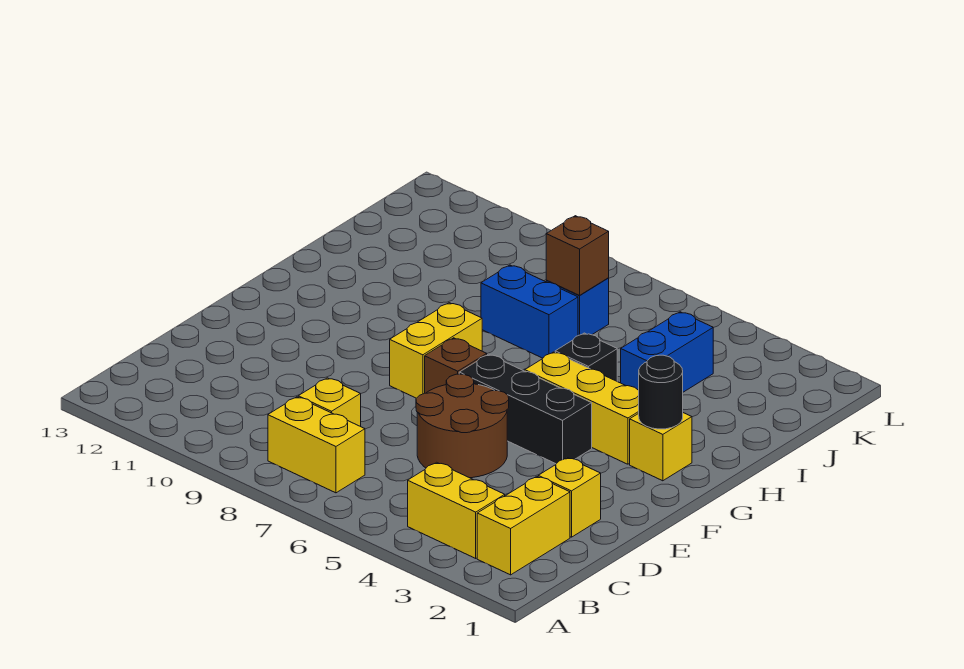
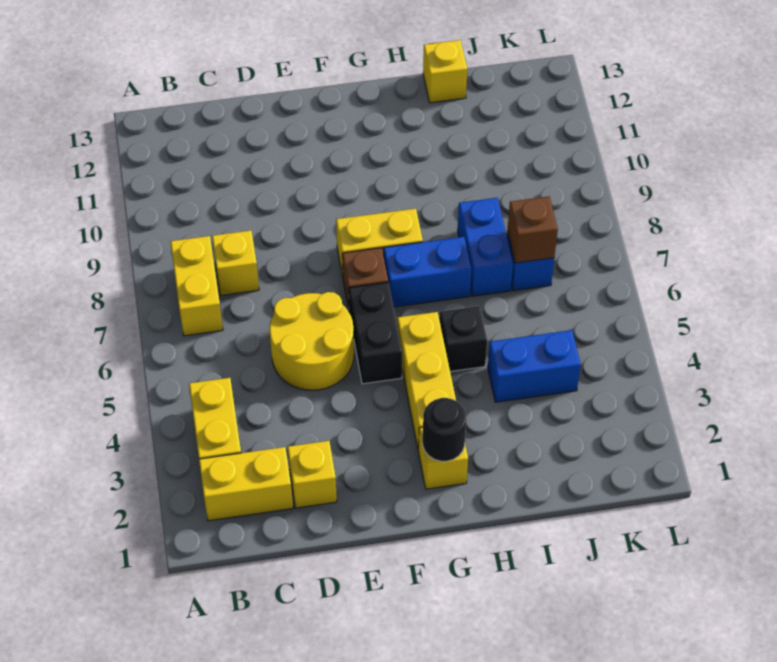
brown 2x2 round brick [416,374,509,478] -> yellow 2x2 round brick [270,292,354,390]
black 1x3 brick [459,354,592,464] -> black 1x2 brick [349,282,402,384]
none -> blue 1x2 brick [384,237,472,307]
none -> yellow 1x1 brick [423,40,467,103]

